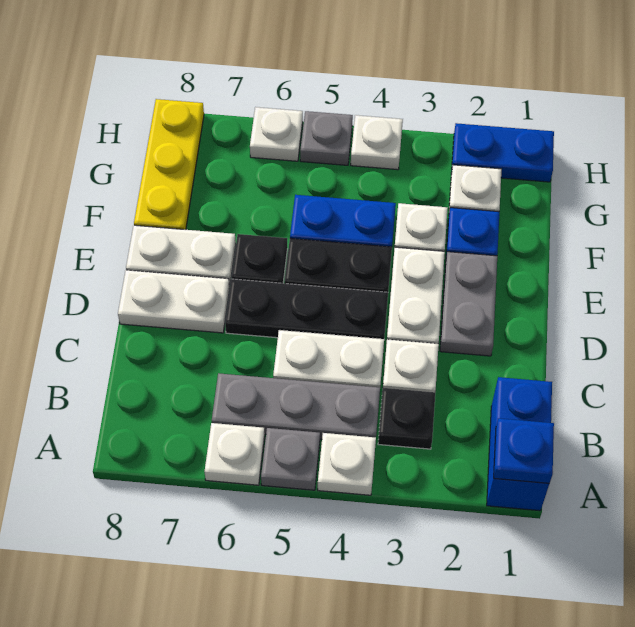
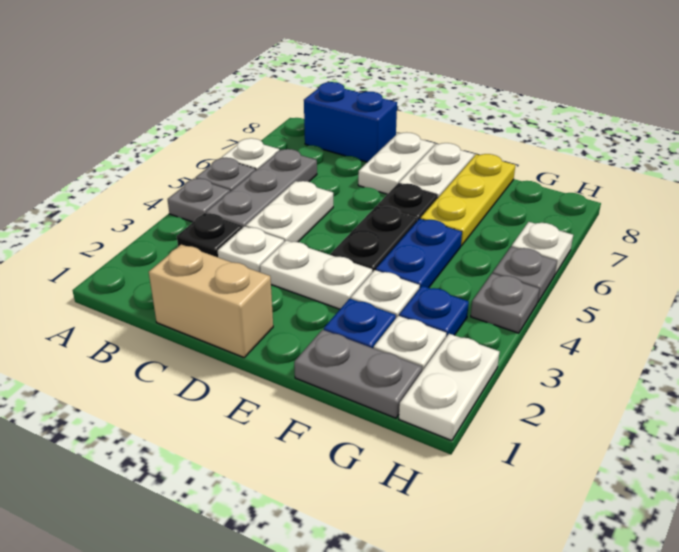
blue 1x2 brick [487,377,552,511] -> blue 1x2 brick moved to [304,82,397,162]
blue 1x1 plate [494,418,554,483] -> blue 1x1 plate moved to [399,286,469,337]
white 1x1 plate [318,433,376,495] -> grey 1x1 plate [168,178,230,222]
none -> tan 1x2 brick [149,244,273,357]
grey 1x2 plate [440,252,497,356] -> grey 1x2 plate moved to [294,330,422,418]
black 1x3 plate [225,279,388,339] -> none
yellow 1x3 plate [134,99,204,230] -> yellow 1x3 plate turned to [421,154,515,246]
blue 1x2 plate [452,123,554,182] -> white 1x2 plate [399,334,500,441]
white 1x1 plate [351,115,403,170] -> grey 1x1 plate [471,273,539,333]

